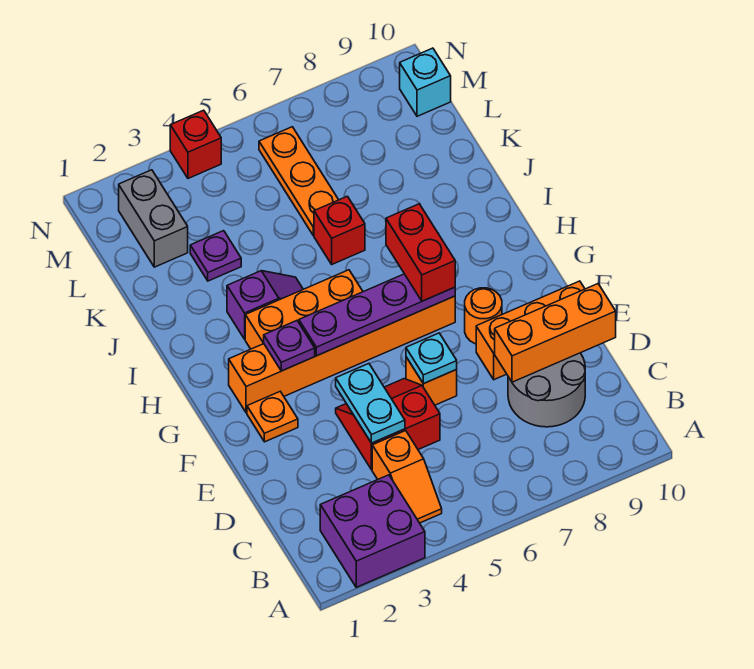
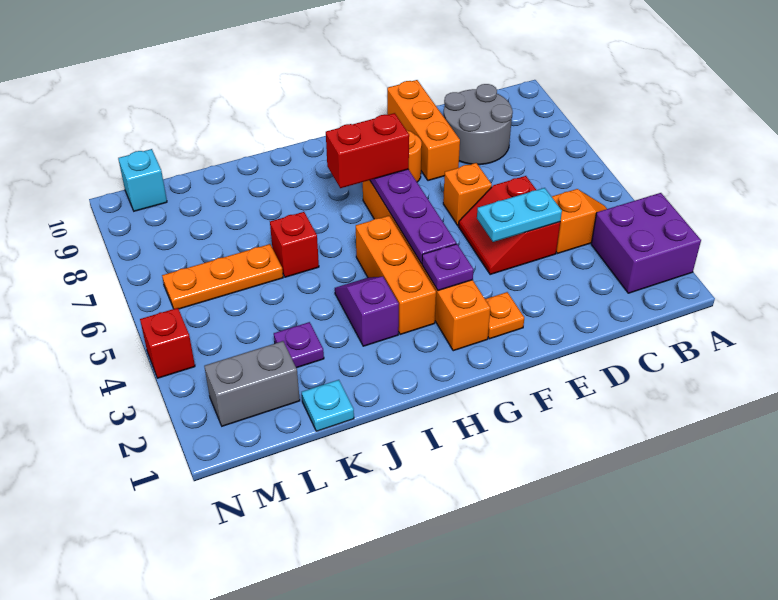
orange 1x3 brick [495,284,616,382] -> none
cyan 1x1 plate [406,333,457,384] -> cyan 1x1 plate moved to [302,380,354,431]

